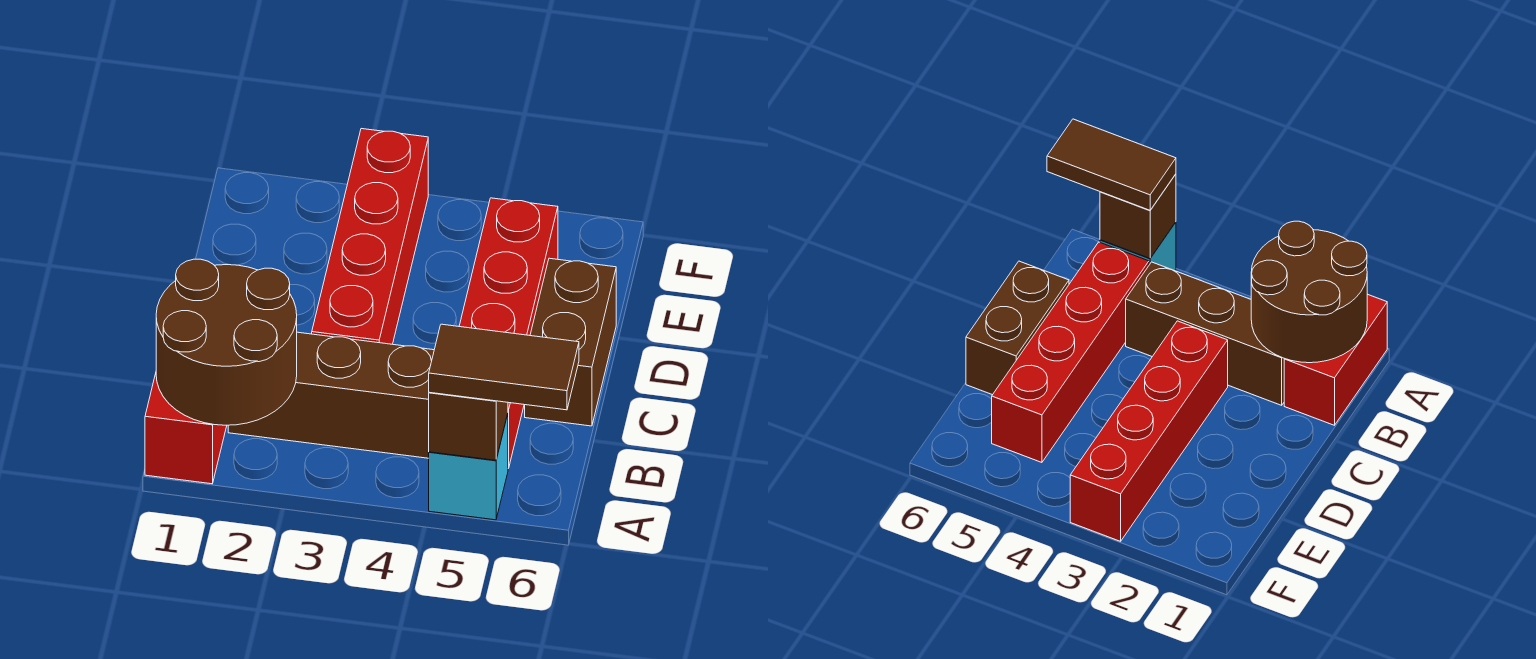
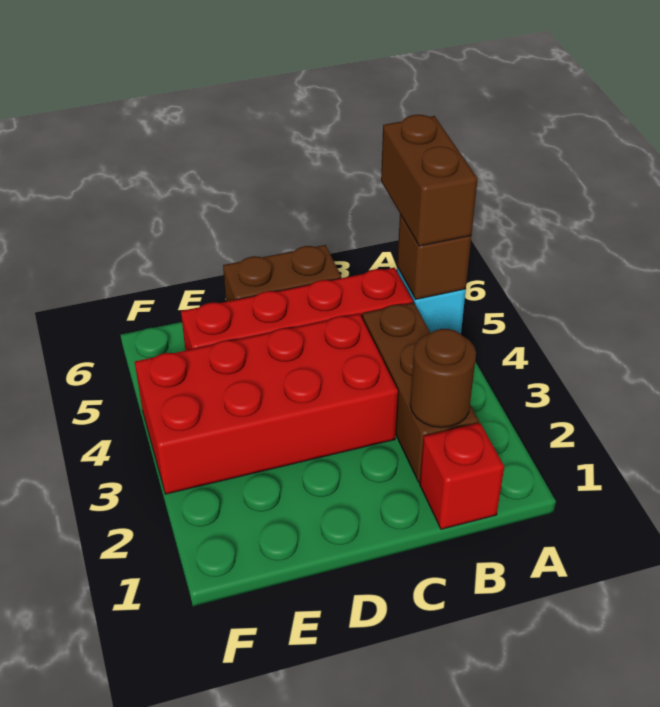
red 1x2 brick [145,374,227,484] -> red 1x1 brick [420,423,504,529]
brown 2x2 round brick [156,259,297,425] -> brown 1x1 round brick [410,329,476,428]
brown 1x2 tile [429,324,579,410] -> brown 1x2 brick [381,115,478,246]
red 1x4 brick [312,129,428,344] -> red 2x4 brick [135,314,398,494]

